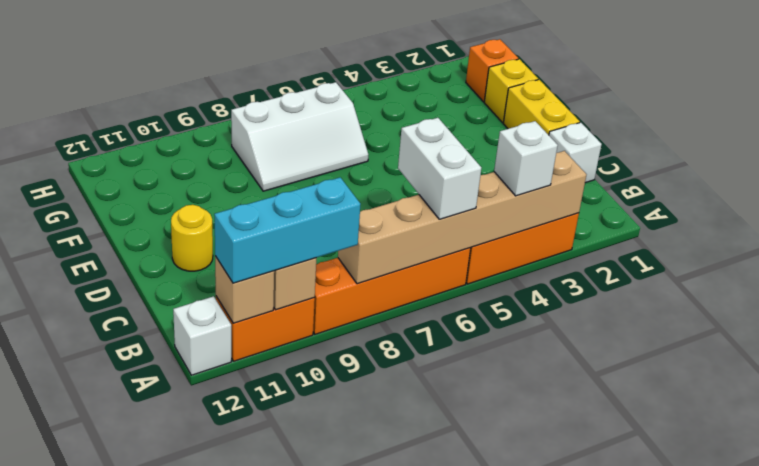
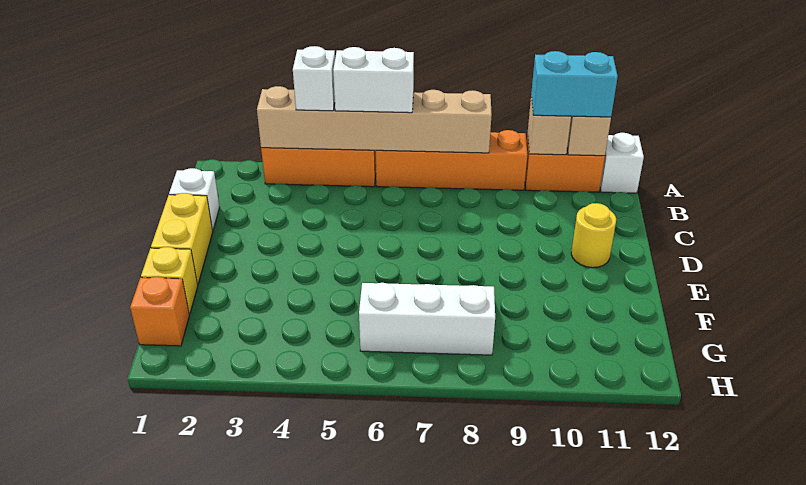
white 1x2 brick [398,118,481,219] -> white 1x2 brick turned to [333,47,414,113]
cyan 1x3 brick [214,177,360,283] -> cyan 1x2 brick [531,51,618,117]

